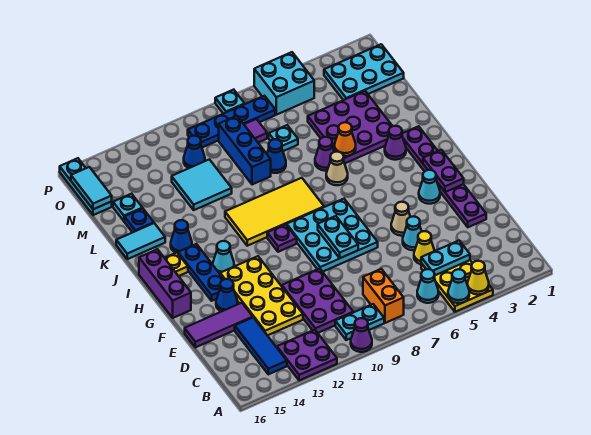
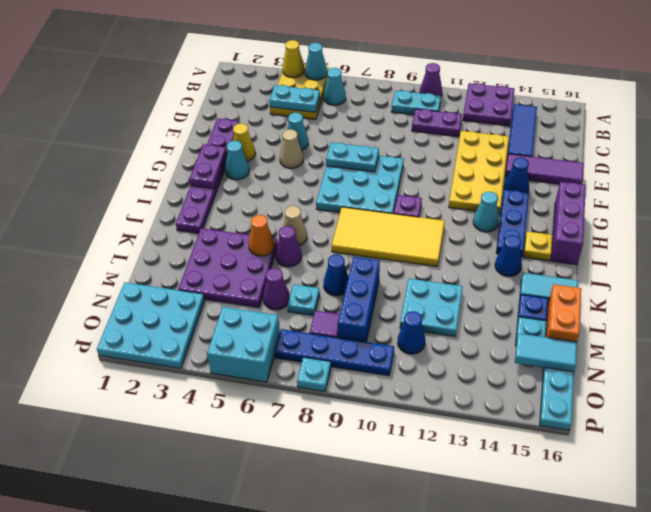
orange 1x2 brick [363,269,404,323] -> orange 1x2 brick moved to [546,284,581,342]
purple 2x3 plate [282,268,353,333] -> purple 1x2 plate [412,109,462,137]
yellow 1x1 cone [414,231,435,264] -> yellow 1x1 cone moved to [233,123,255,162]
cyan 1x2 plate [318,216,358,258] -> cyan 1x2 plate turned to [326,142,379,172]
purple 1x1 cone [385,126,406,160] -> purple 1x1 cone moved to [263,268,290,310]
cyan 2x2 tile [172,159,232,210] -> cyan 2x2 plate [400,279,463,337]
cyan 2x3 plate [324,44,404,100] -> cyan 3x3 plate [97,282,205,368]
cyan 1x2 tile [71,167,112,209] -> cyan 1x2 tile turned to [515,333,577,372]

